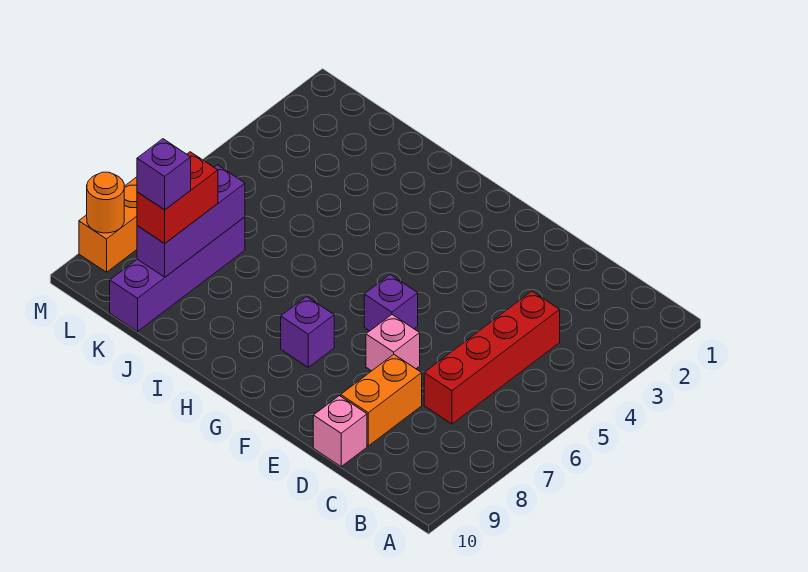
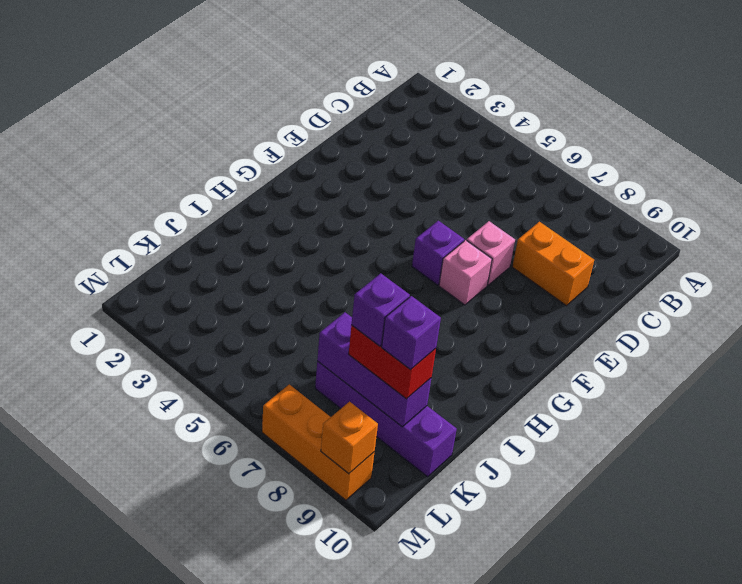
red 1x4 brick [424,291,560,424] -> none
pink 1x1 brick [313,396,367,467] -> pink 1x1 brick moved to [439,240,492,305]
purple 1x1 brick [281,296,334,367] -> purple 1x1 brick moved to [351,273,410,346]
orange 1x1 round brick [87,172,124,233] -> orange 1x1 brick [321,402,378,474]

